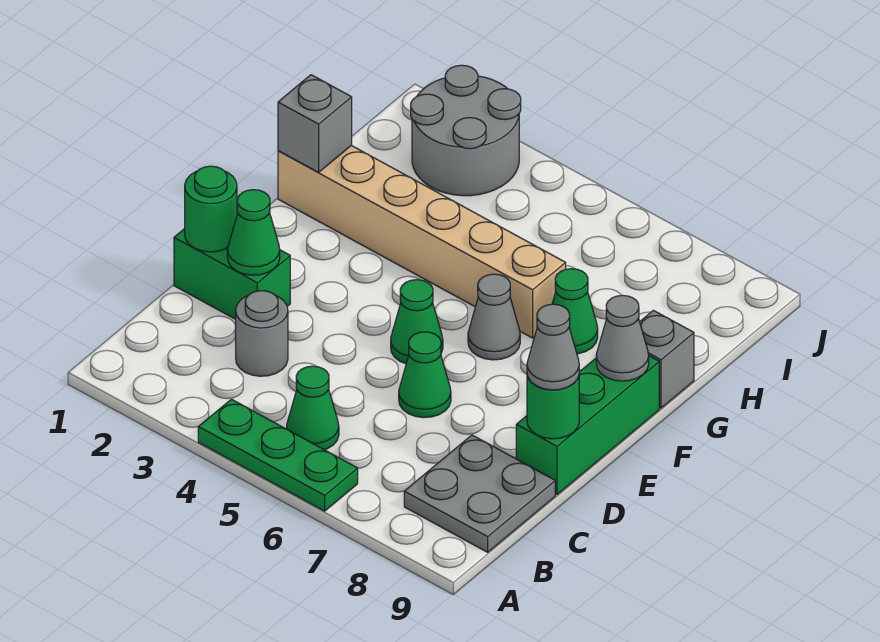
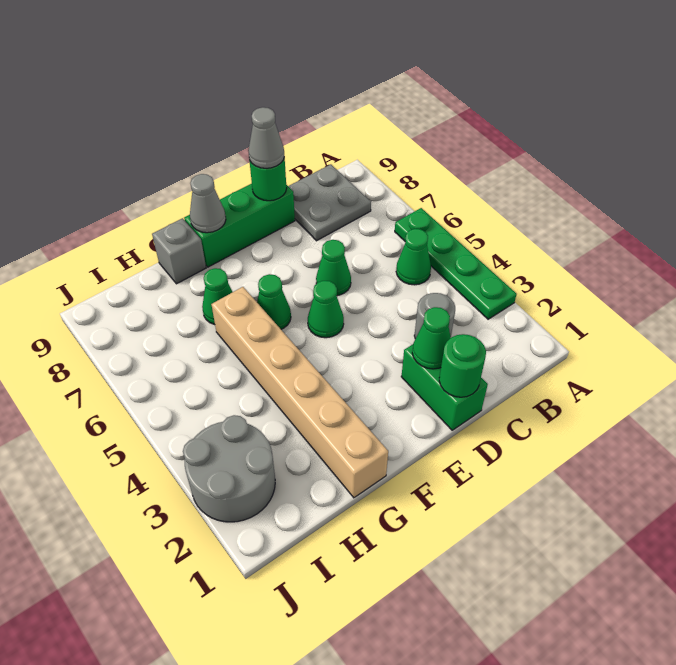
green 1x3 plate [198,399,358,511] -> green 1x4 plate [395,208,517,319]
grey 1x1 cone [468,274,520,360] -> green 1x1 cone [257,274,291,329]
grey 1x1 brick [278,75,352,172] -> none

